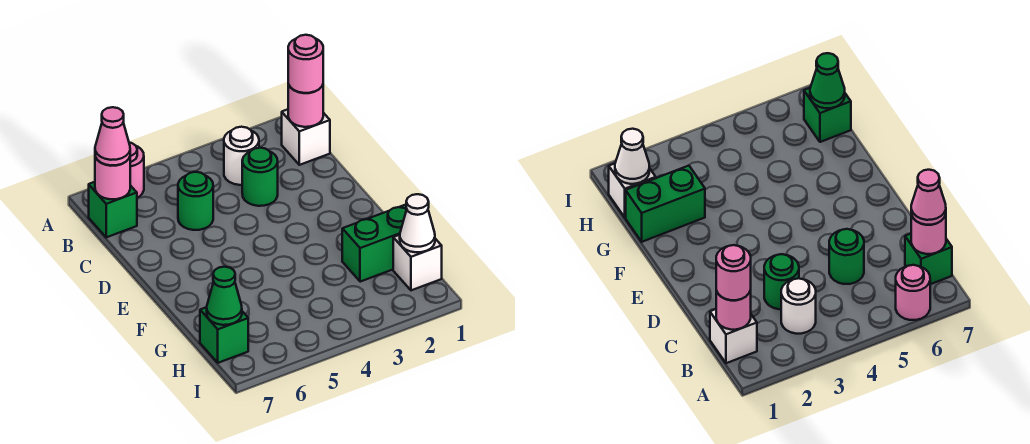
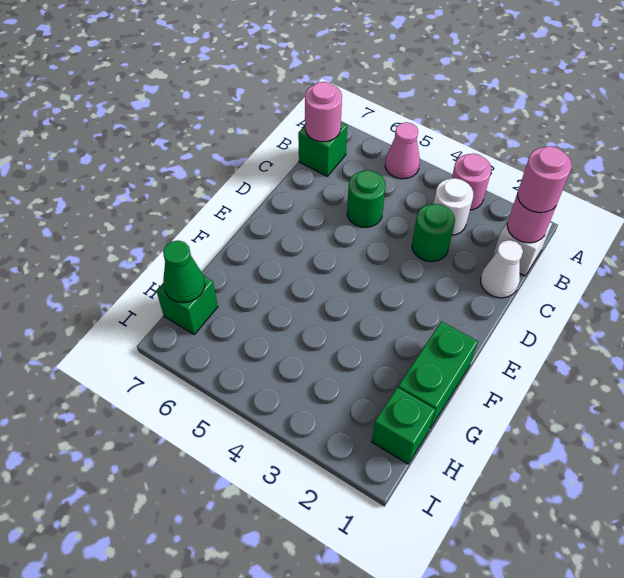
pink 1x1 round brick [129,143,144,198] -> pink 1x1 round brick moved to [452,154,491,210]
pink 1x1 cone [95,107,130,166] -> pink 1x1 cone moved to [385,122,420,179]
green 1x2 brick [342,205,407,282] -> green 1x2 brick turned to [398,321,478,428]
white 1x1 brick [393,235,442,290] -> green 1x1 brick [372,387,435,464]
white 1x1 cone [400,194,435,252] -> white 1x1 cone moved to [481,240,523,298]

